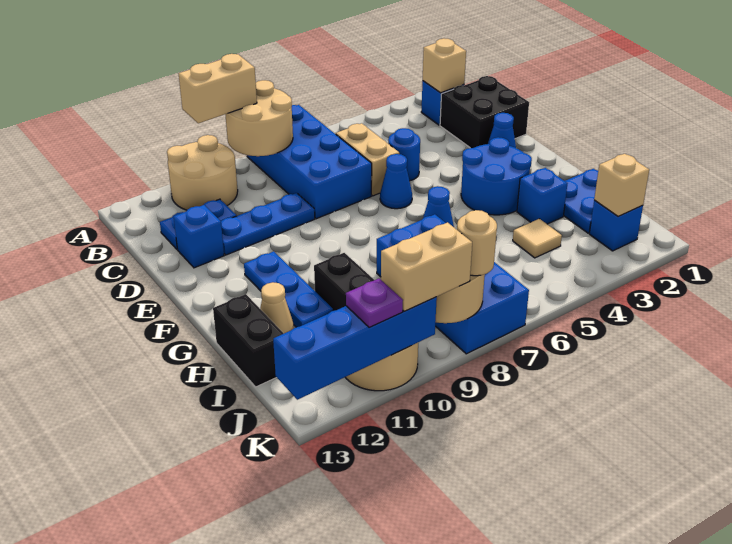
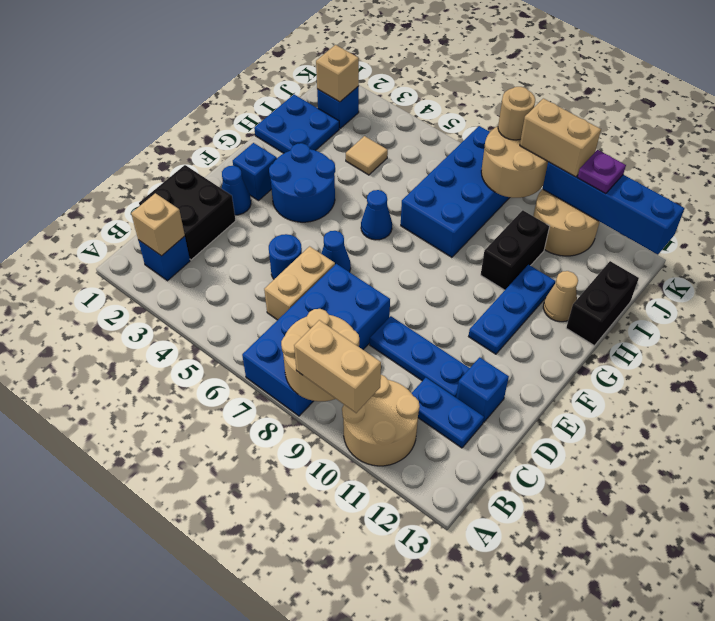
blue 1x1 brick [517,168,567,224] -> blue 1x1 brick moved to [233,143,277,201]

